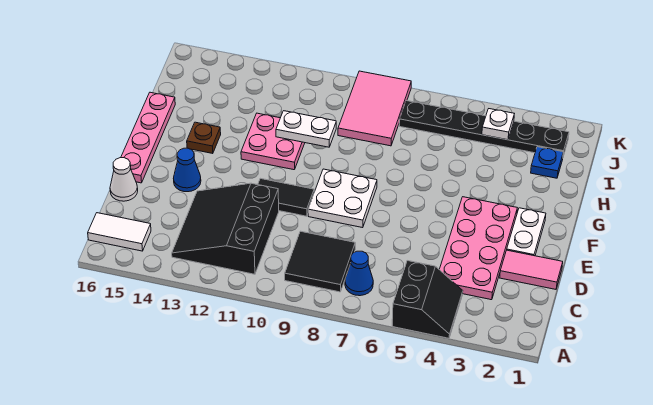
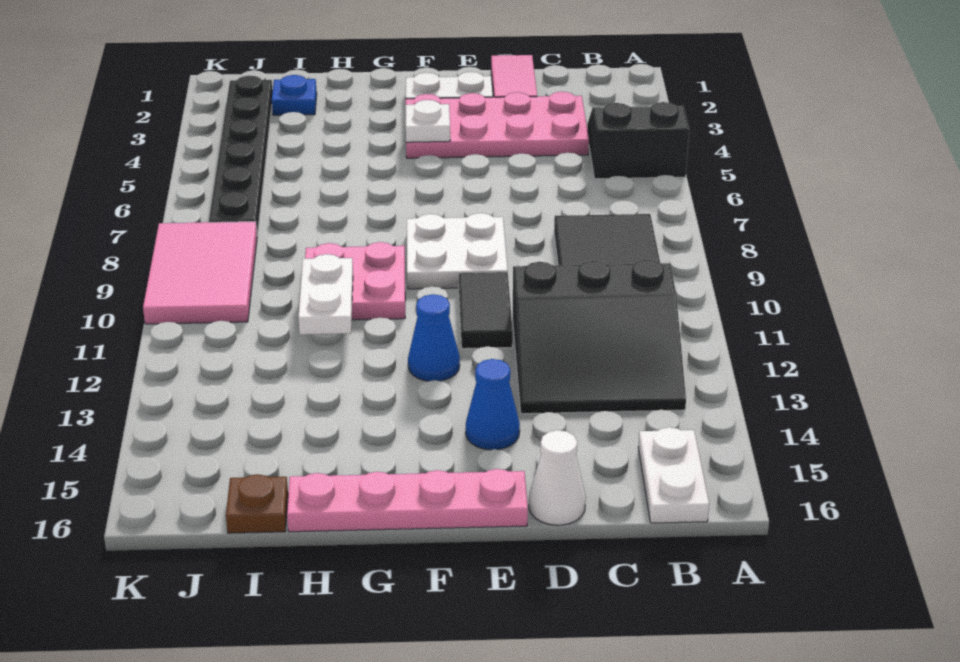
blue 1x1 cone [345,251,373,296] -> blue 1x1 cone moved to [408,294,460,381]
white 1x2 tile [88,213,151,251] -> white 1x2 plate [638,427,709,523]
pink 2x2 plate [241,113,305,170] -> pink 2x2 plate moved to [305,242,405,320]
brown 1x1 plate [187,122,221,154] -> brown 1x1 plate moved to [226,474,288,533]
pink 2x3 tile [338,71,411,146] -> pink 2x3 tile turned to [143,222,257,324]
white 1x1 plate [482,109,514,140] -> white 1x1 plate moved to [406,100,450,142]

